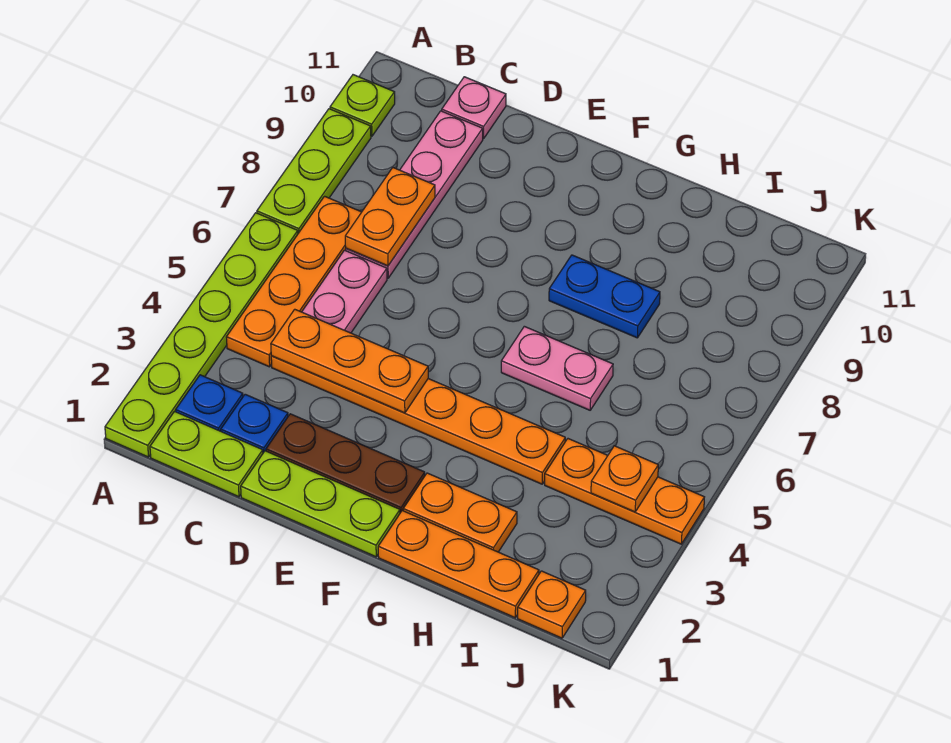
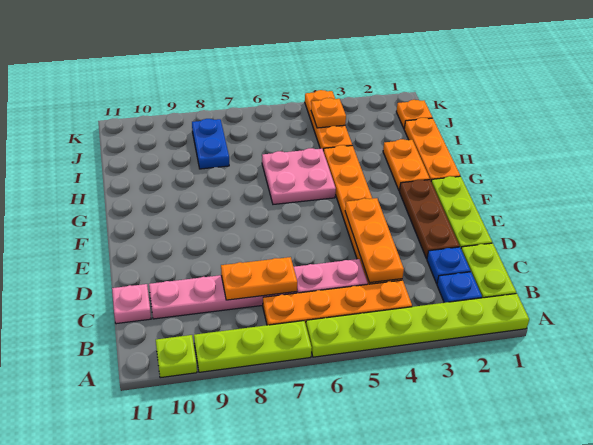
pink 1x2 plate [501,326,613,410] -> pink 2x2 plate [262,148,336,204]
blue 1x2 plate [549,255,660,338] -> blue 1x2 plate moved to [192,119,229,169]

